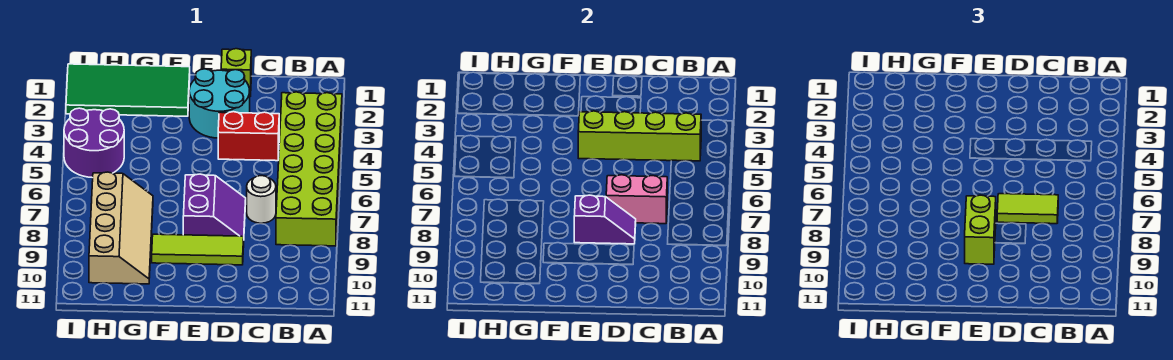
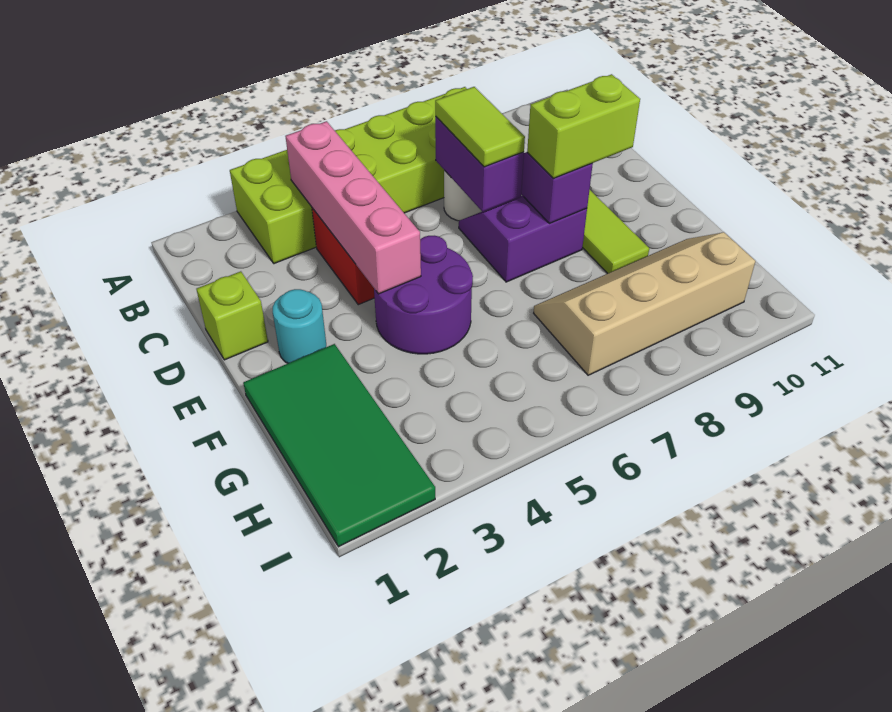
lime 1x4 brick [578,111,701,161] -> pink 1x4 brick [285,121,421,294]
pink 1x2 brick [606,175,667,224] -> purple 1x2 brick [435,116,524,212]
cyan 2x2 round brick [189,69,250,138] -> cyan 1x1 round brick [273,289,326,363]
purple 2x2 round brick [64,108,124,178] -> purple 2x2 round brick moved to [374,236,473,354]

